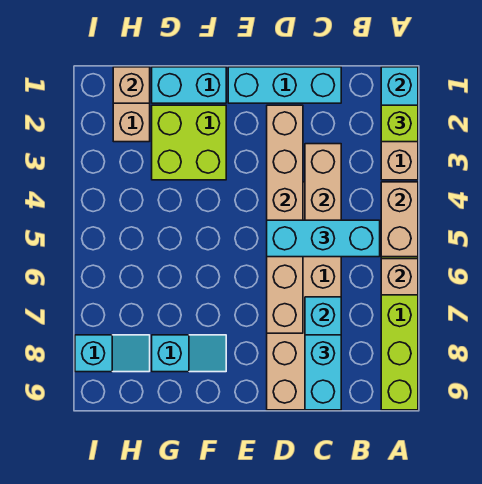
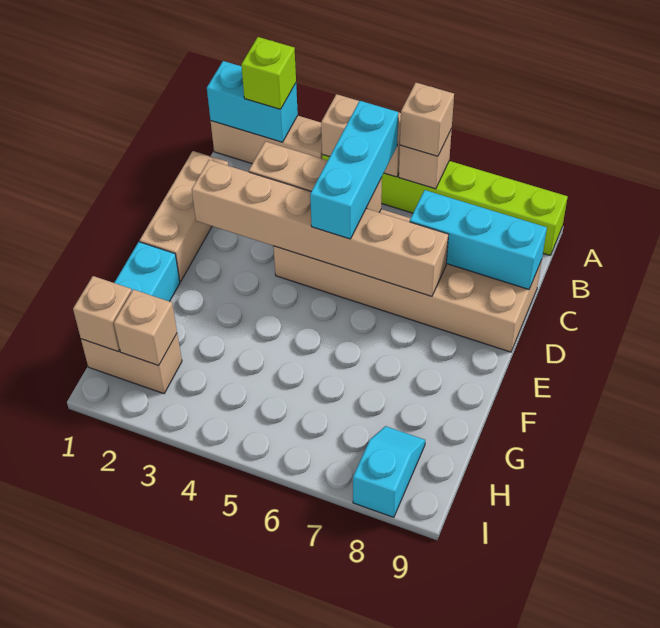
none -> tan 1x1 brick [400,83,454,156]
cyan 1x3 brick [228,67,341,103] -> tan 1x3 brick [140,151,228,282]
cyan 1x2 brick [305,335,341,410] -> none
lime 2x2 brick [152,105,226,180] -> none
cyan 1x2 slope [152,335,226,372] -> none
none -> tan 1x1 brick [114,289,177,365]

